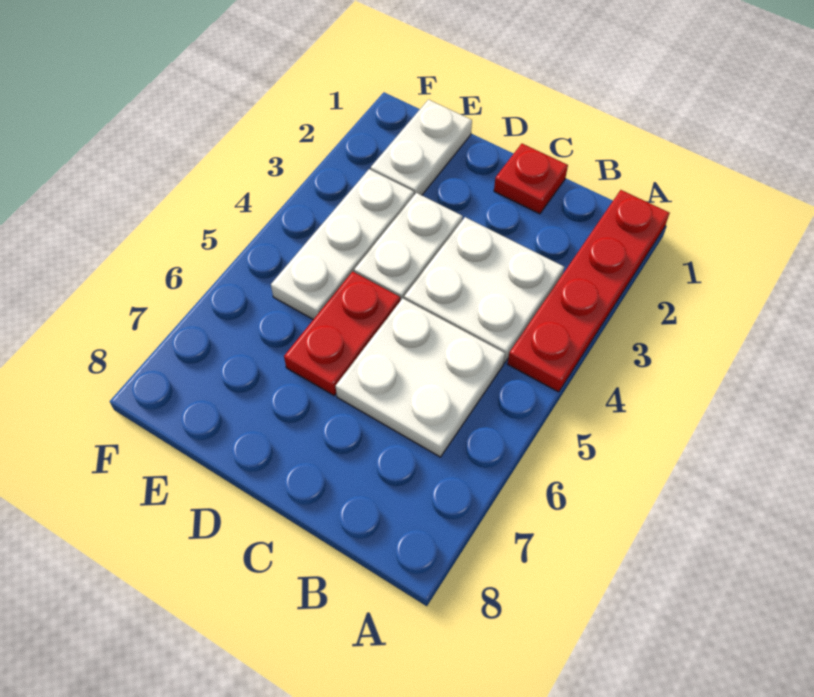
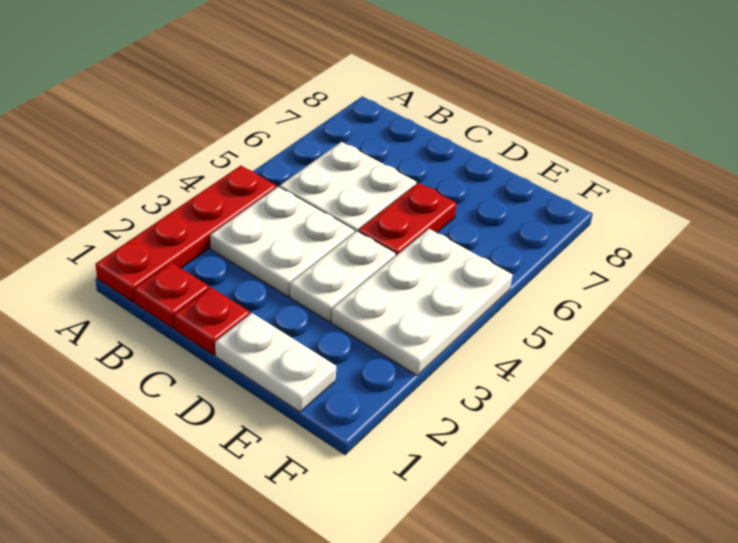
none -> red 1x1 plate [134,262,209,328]
white 1x2 plate [371,100,472,195] -> white 1x2 plate turned to [215,313,337,412]
white 1x3 plate [271,169,414,319] -> white 2x3 plate [332,229,513,375]

